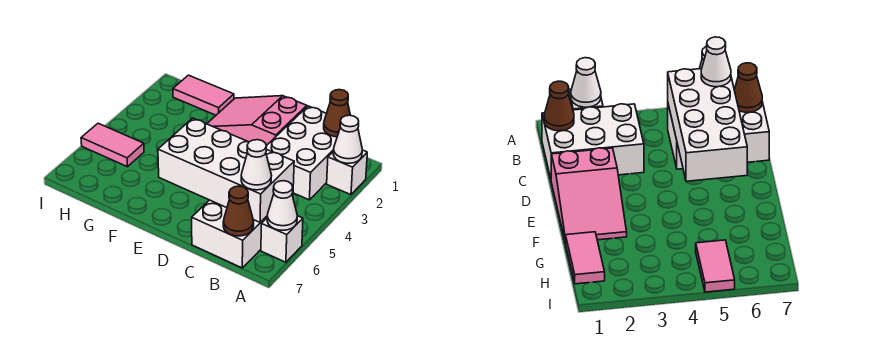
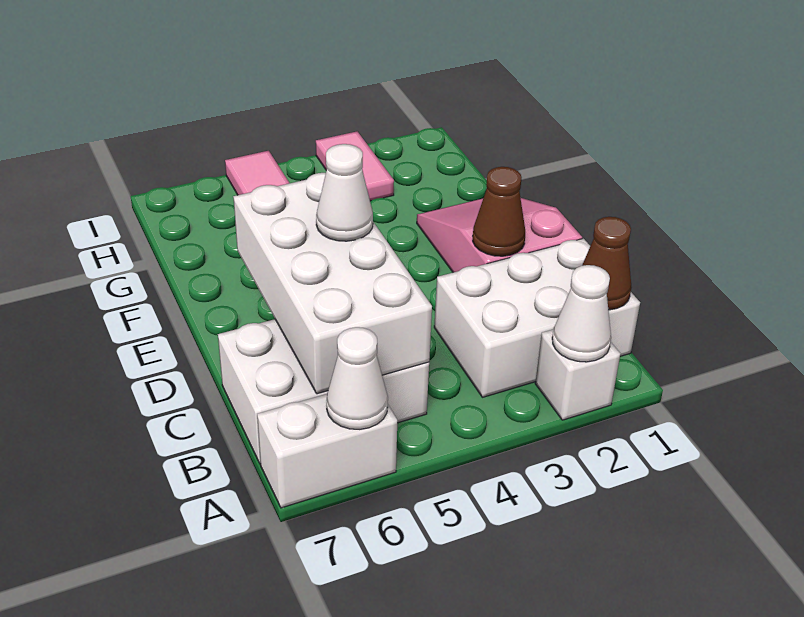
white 1x1 brick [261,216,303,262] -> white 1x2 brick [257,394,397,508]
white 1x1 cone [241,140,272,190] -> white 1x1 cone moved to [316,144,373,241]
brown 1x1 cone [223,186,254,236] -> brown 1x1 cone moved to [473,167,525,256]
pink 1x2 tile [173,75,234,115] -> pink 1x2 tile moved to [316,131,394,201]

